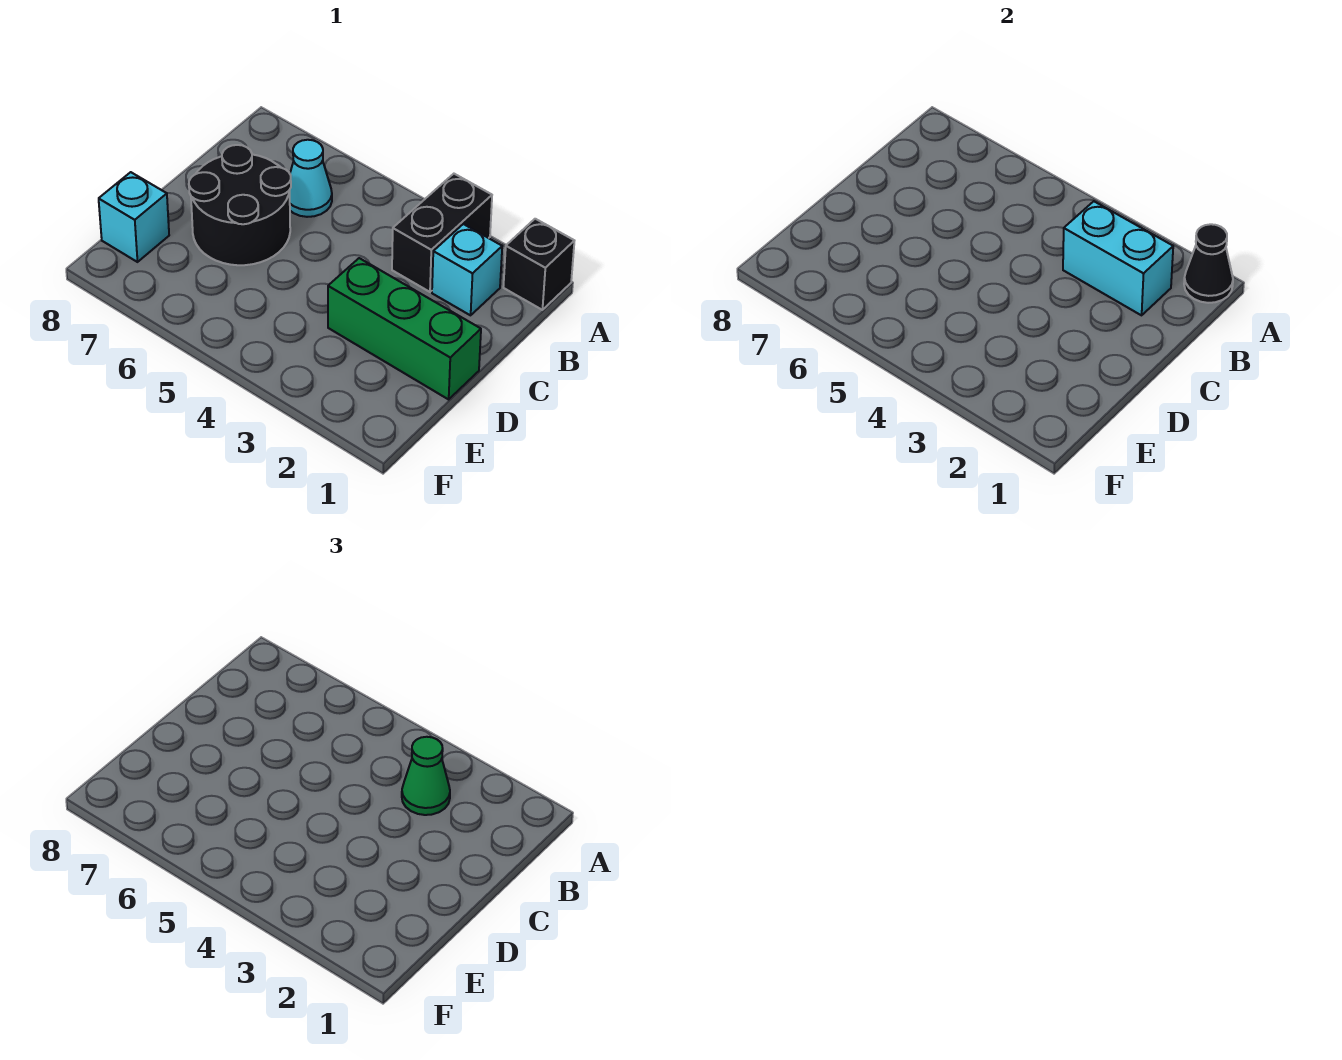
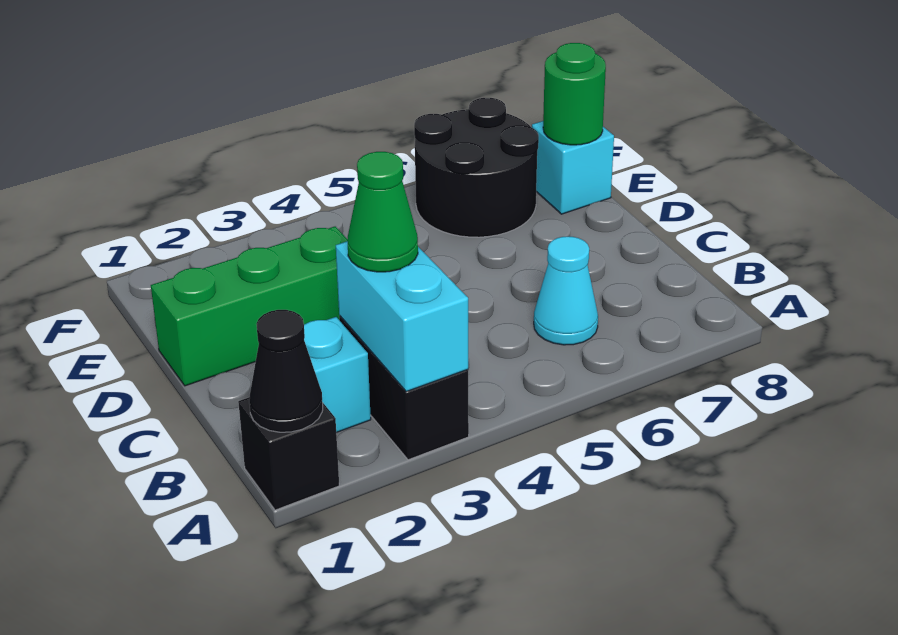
cyan 1x2 brick [1063,201,1173,315] -> cyan 1x2 brick turned to [336,241,468,391]
black 2x2 round brick [189,145,291,265] -> black 2x2 round brick moved to [414,98,539,237]
none -> green 1x1 round brick [543,43,606,145]

